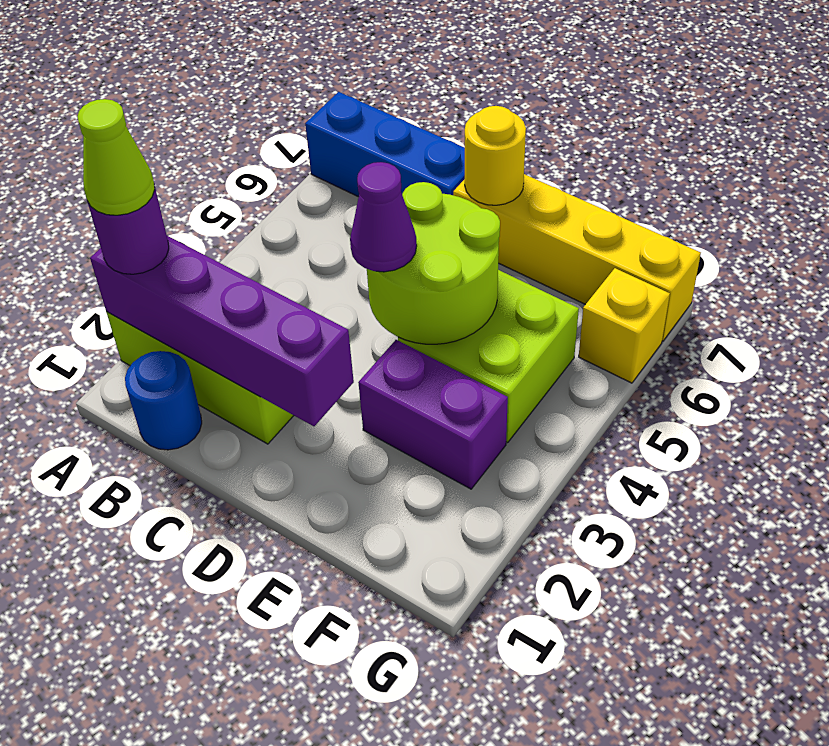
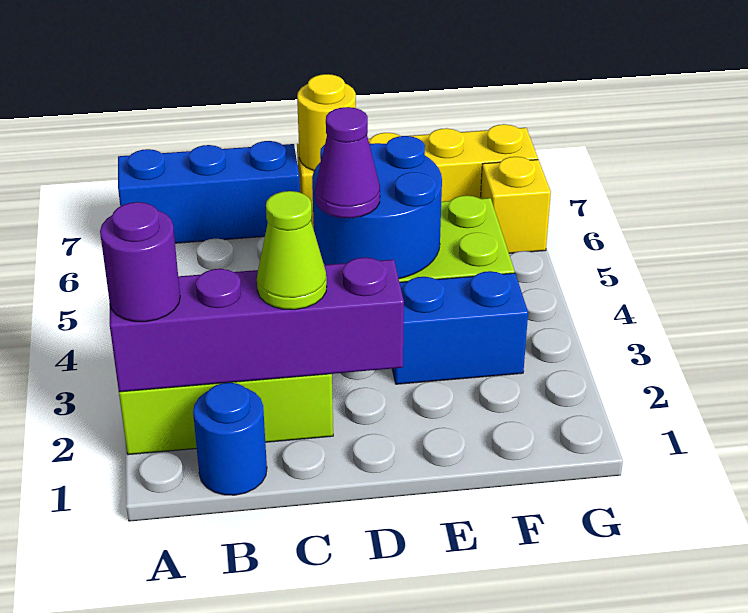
lime 1x1 cone [77,99,155,215] -> lime 1x1 cone moved to [257,191,327,310]
lime 2x2 round brick [367,182,500,344] -> blue 2x2 round brick [312,136,442,279]
purple 1x2 brick [358,340,508,489] -> blue 1x2 brick [392,271,528,384]

